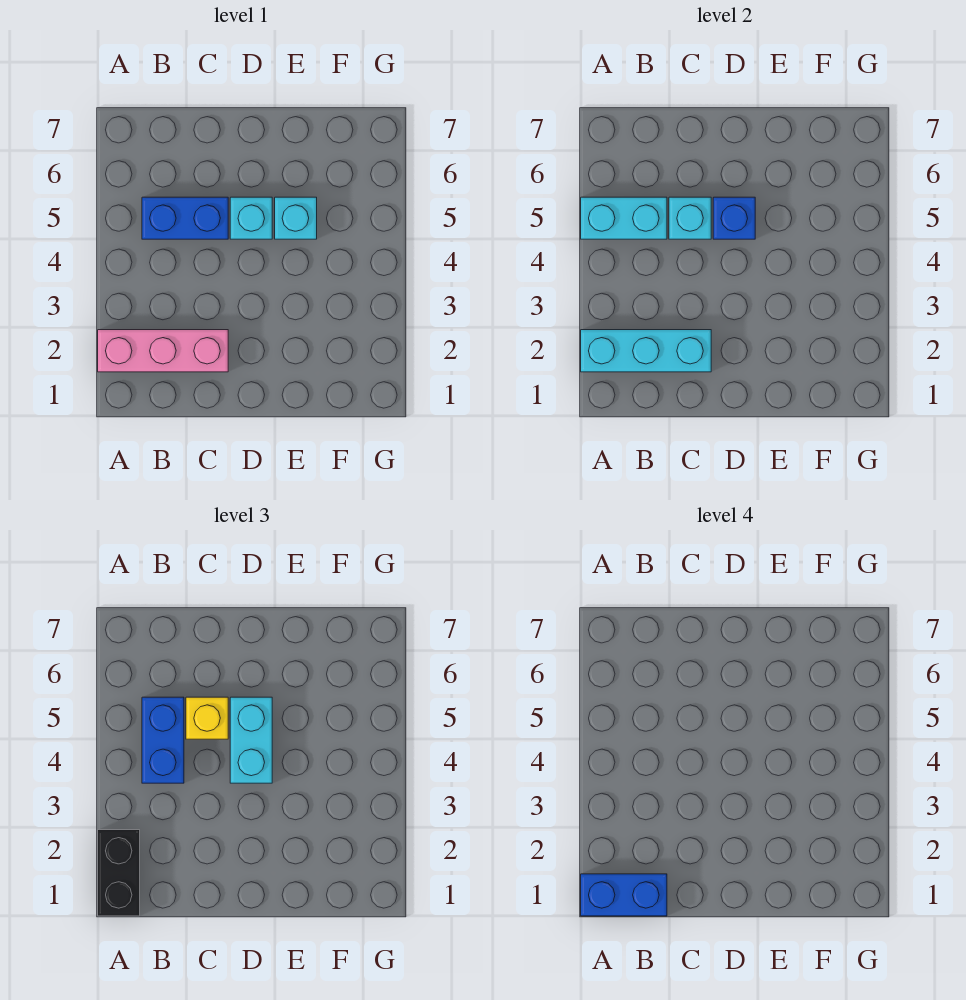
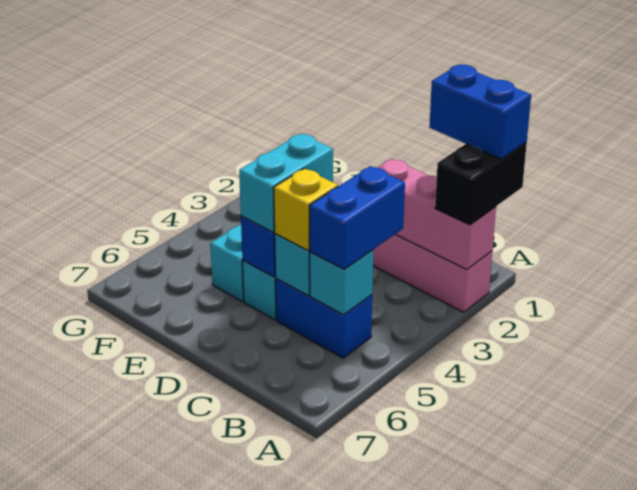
cyan 1x3 brick [581,330,711,372] -> pink 1x3 brick [378,159,496,270]
cyan 1x2 brick [581,197,667,239] -> cyan 1x1 brick [310,250,373,315]

